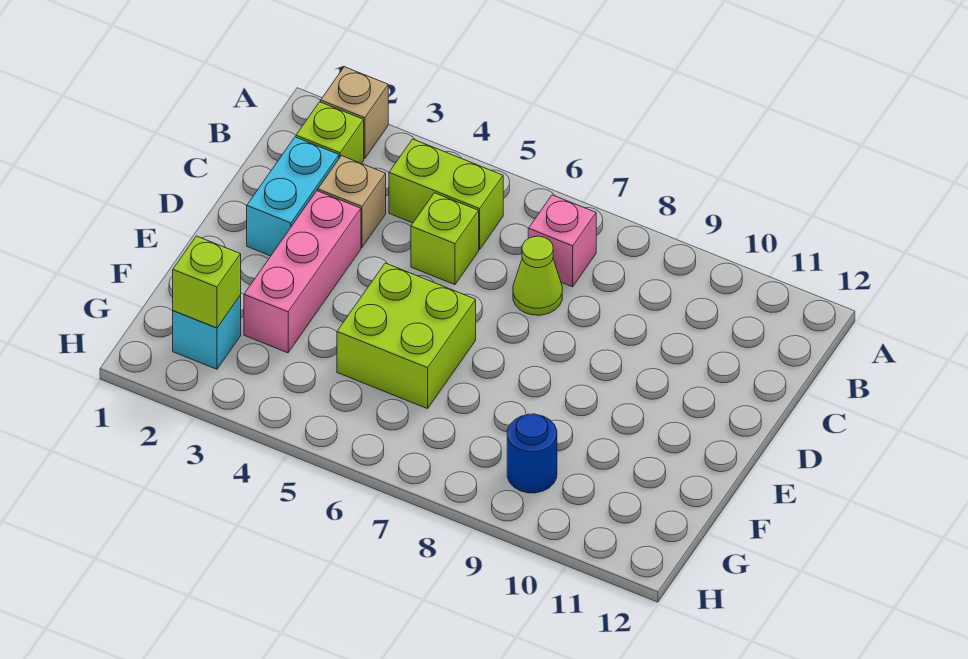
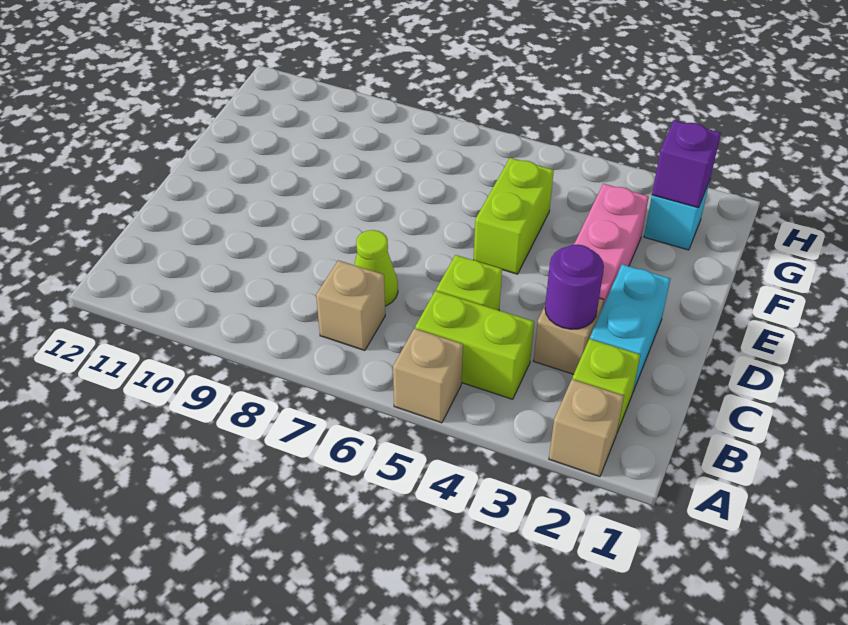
none -> tan 1x1 brick [393,328,463,423]
pink 1x1 brick [528,195,596,287] -> tan 1x1 brick [316,260,385,350]
none -> purple 1x1 round brick [545,245,604,329]
lime 2x2 brick [337,263,476,409] -> lime 1x2 brick [474,158,554,274]
lime 1x1 brick [173,236,241,328] -> purple 1x1 brick [652,120,721,208]
blue 1x1 round brick [507,414,557,493] -> none

